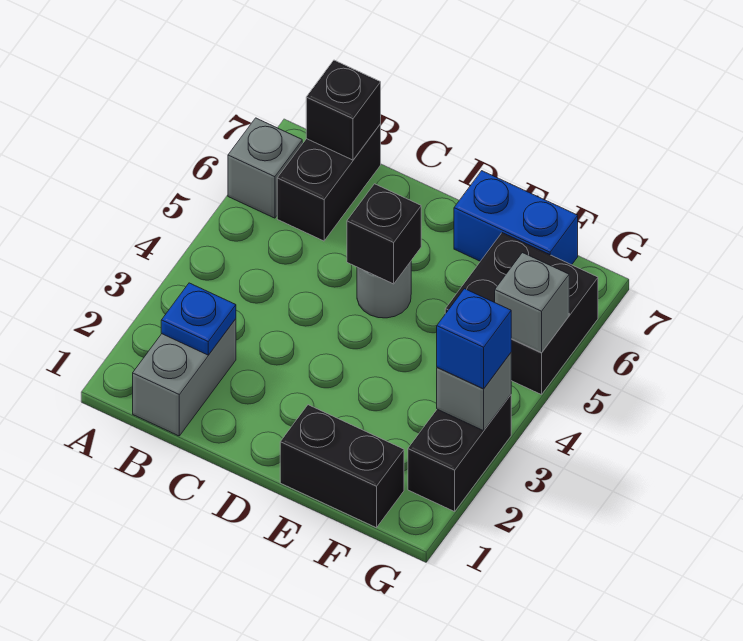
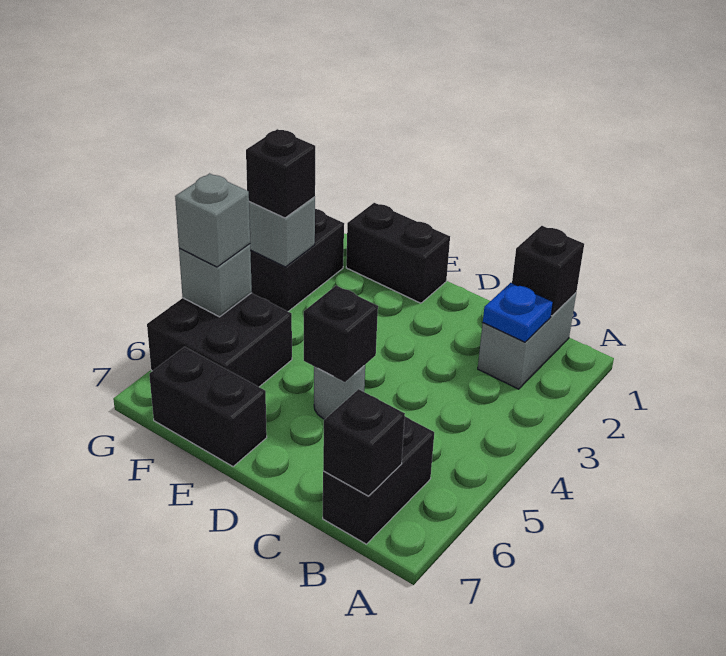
grey 1x1 brick [228,118,302,218] -> grey 1x1 brick moved to [175,173,250,267]
none -> black 1x1 brick [512,226,584,316]
blue 1x2 brick [454,171,578,265] -> black 1x2 brick [149,347,267,467]
blue 1x1 brick [437,289,511,389] -> black 1x1 brick [246,129,315,218]

